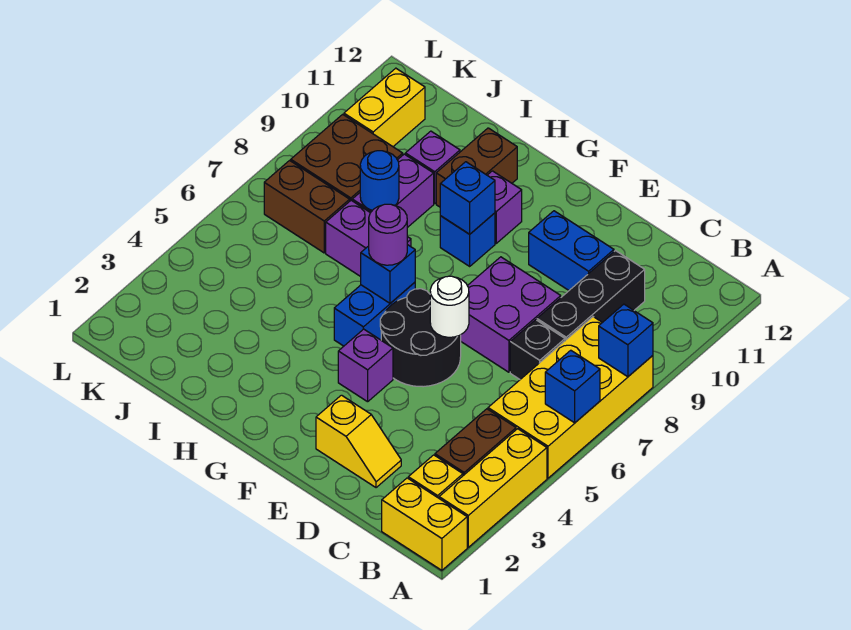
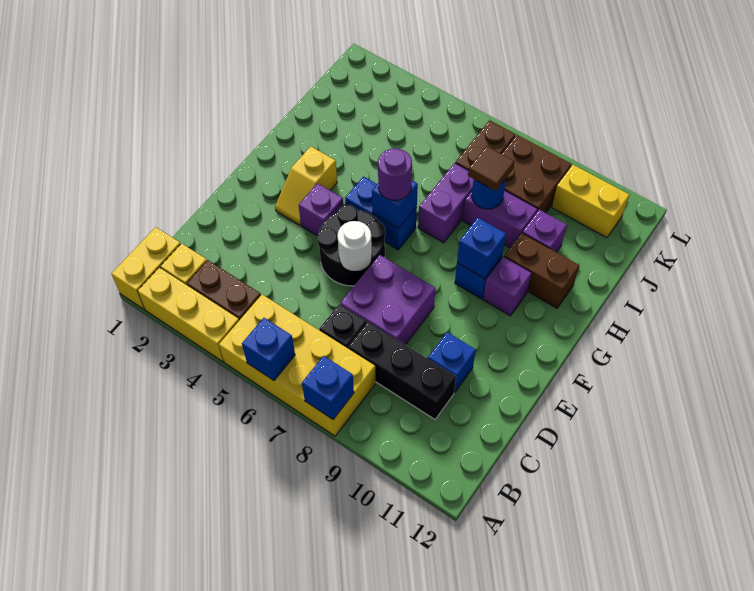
yellow 1x2 slope [316,395,401,488] -> yellow 1x2 slope moved to [275,147,337,225]
blue 1x2 brick [529,211,614,290] -> blue 1x1 brick [428,332,476,393]
none -> brown 1x1 tile [468,146,515,191]

